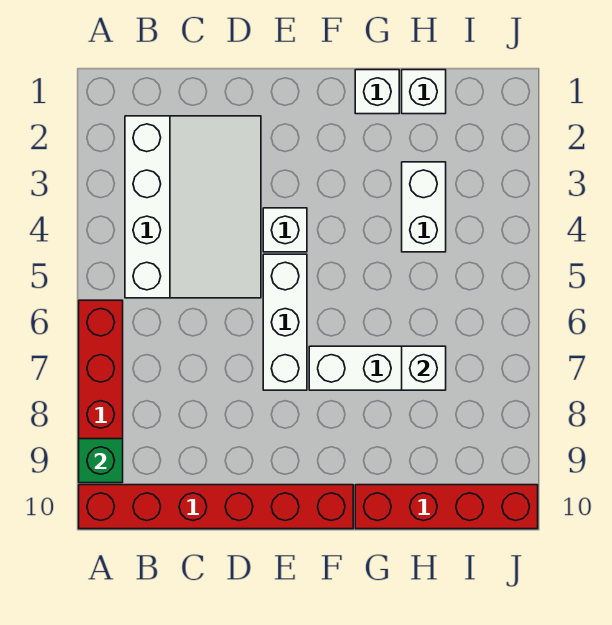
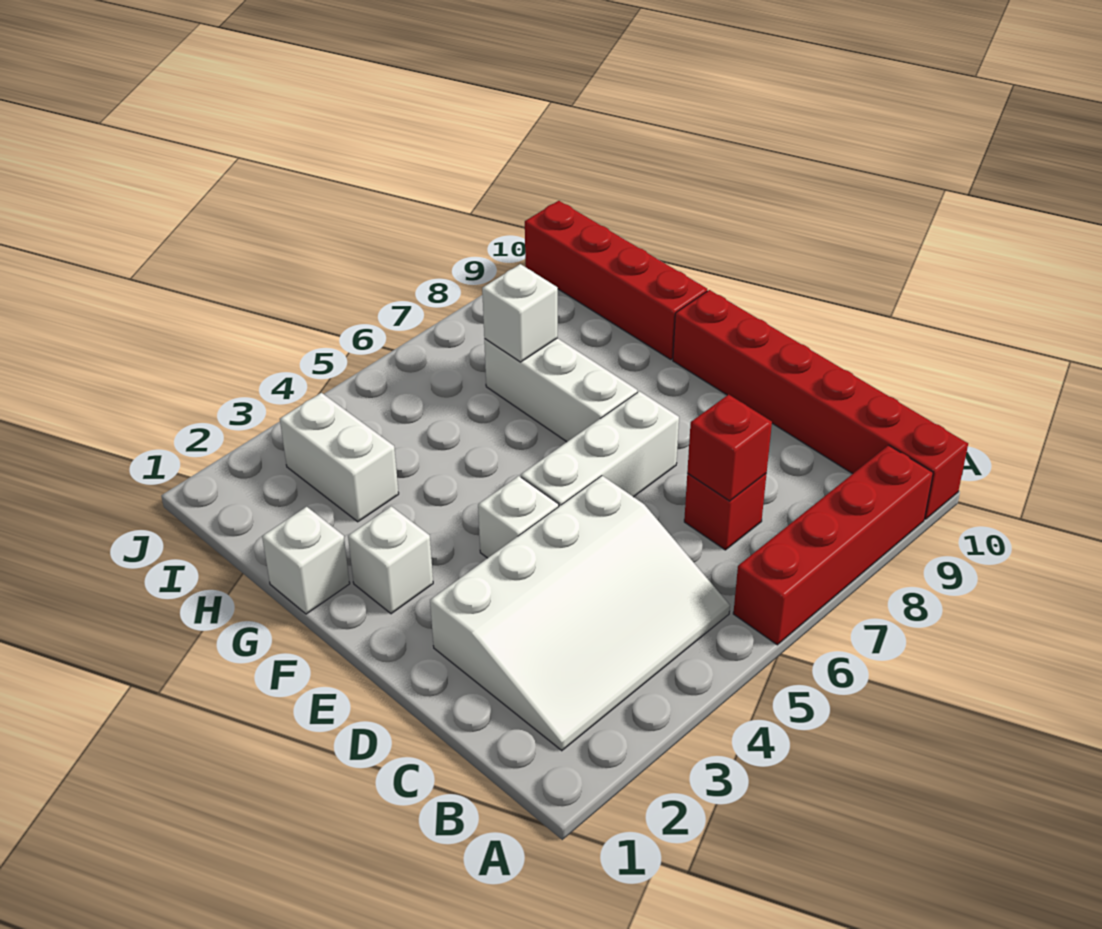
green 1x1 brick [79,439,123,483] -> none
white 3x4 slope [125,116,261,298] -> white 3x4 slope turned to [430,476,730,751]
none -> red 1x1 brick [684,473,766,550]
none -> red 1x1 brick [687,395,772,501]
white 1x1 brick [402,70,446,114] -> white 1x1 brick moved to [348,506,433,614]
white 1x2 brick [402,162,446,252] -> white 1x2 brick turned to [280,393,399,522]

